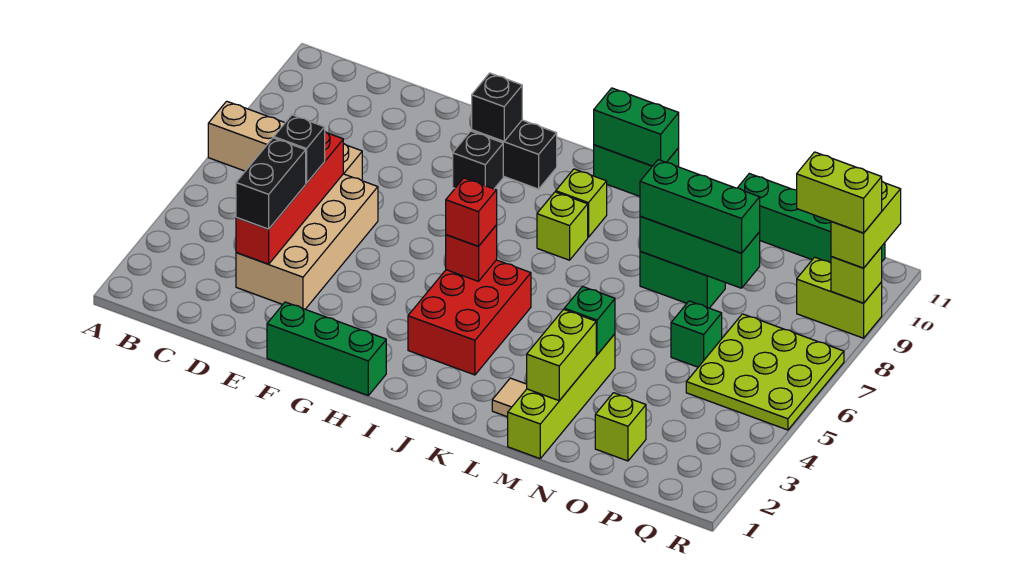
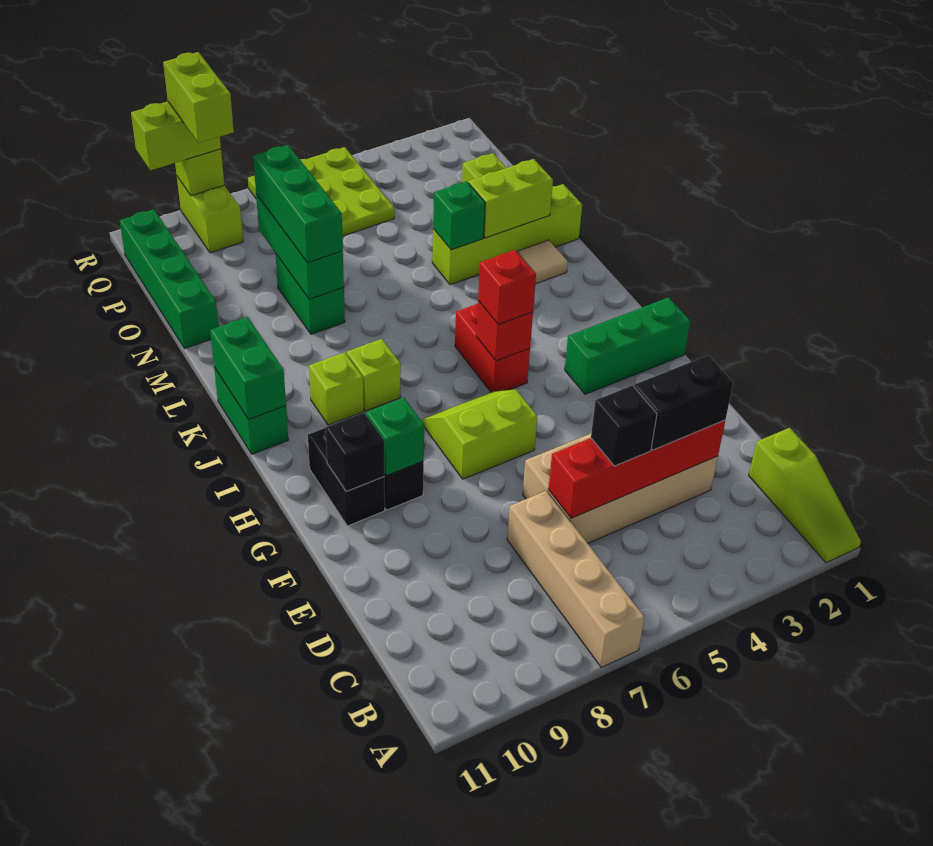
none -> lime 1x3 slope [749,428,861,563]
green 1x3 brick [267,302,386,395] -> green 1x3 brick turned to [565,297,690,394]
none -> lime 2x2 slope [423,389,537,479]
red 2x3 brick [408,260,531,375] -> red 1x2 brick [455,303,530,392]
green 1x1 brick [671,301,722,367] -> green 1x1 brick moved to [366,398,424,476]

